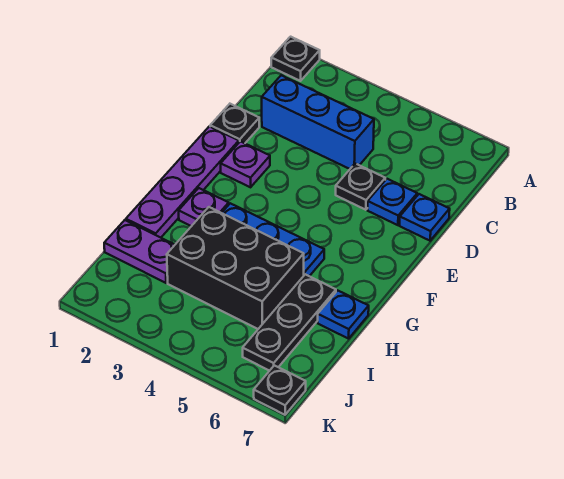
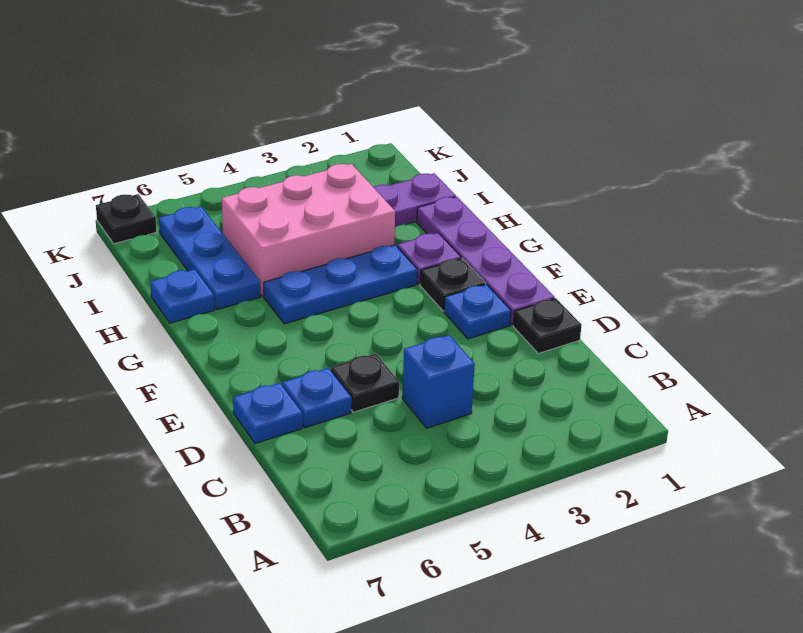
black 1x1 plate [271,37,320,81] -> black 1x1 plate moved to [420,258,486,311]
blue 1x3 brick [262,75,374,169] -> blue 1x1 brick [402,335,475,428]
purple 1x1 plate [221,141,270,187] -> blue 1x1 plate [444,284,511,339]
black 2x3 brick [167,207,304,329] -> pink 2x3 brick [222,164,395,296]
black 1x3 plate [243,274,336,371] -> blue 1x3 plate [159,207,261,310]

